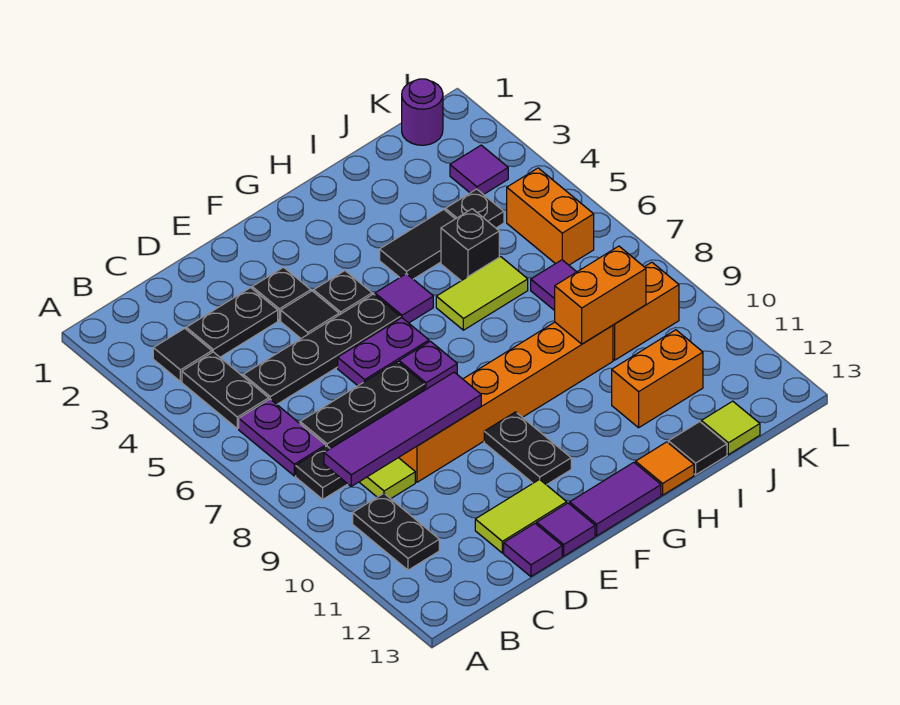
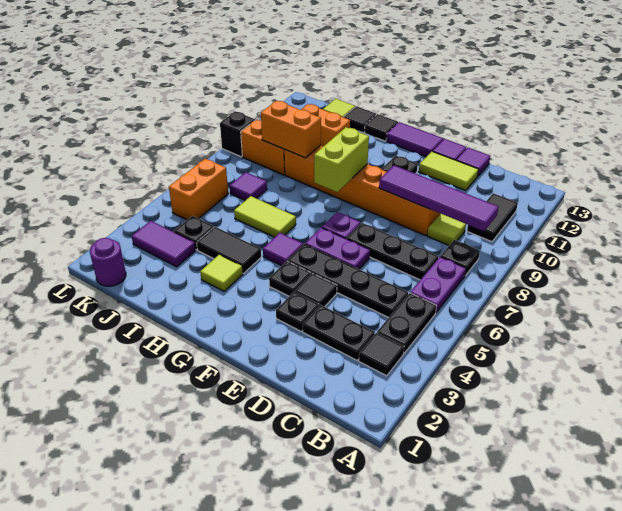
black 1x2 plate [353,493,439,570] -> black 1x2 tile [467,193,518,242]
none -> lime 1x2 brick [314,127,369,192]
none -> lime 1x1 tile [200,255,243,291]
orange 1x1 tile [636,442,694,495] -> black 1x1 tile [365,114,398,141]
black 1x1 brick [441,209,499,281] -> black 1x1 brick moved to [220,111,255,157]
purple 1x1 tile [450,145,508,195] -> purple 1x2 tile [132,221,196,267]

